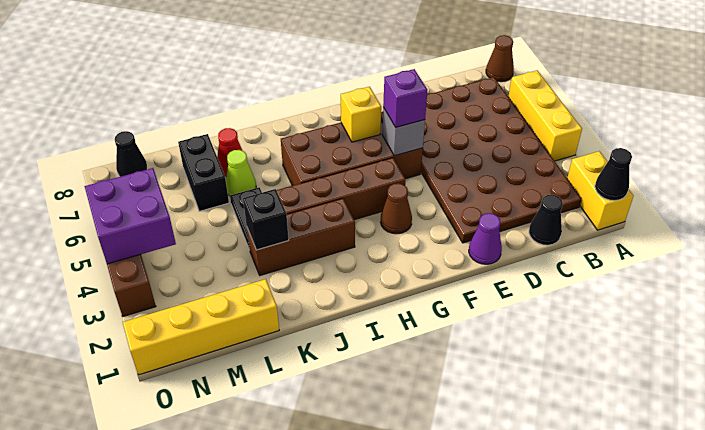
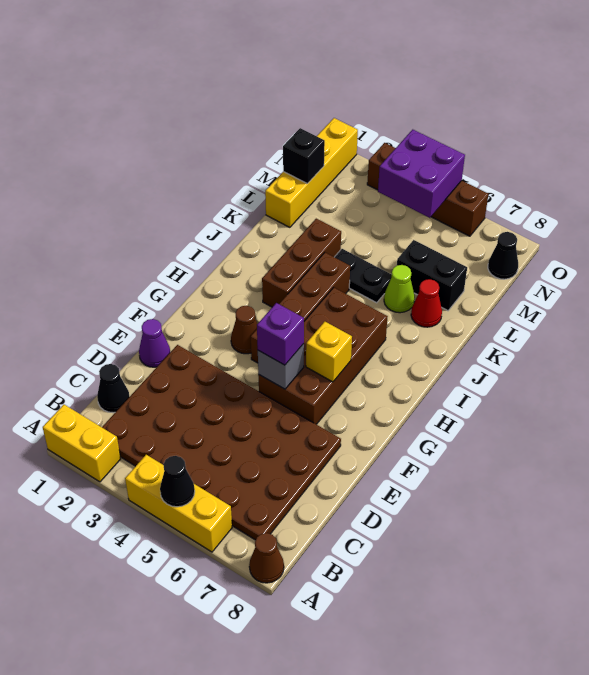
black 1x1 cone [595,148,632,201] -> black 1x1 cone moved to [160,456,195,507]
black 1x1 brick [243,189,289,250] -> black 1x1 brick moved to [283,128,325,184]

